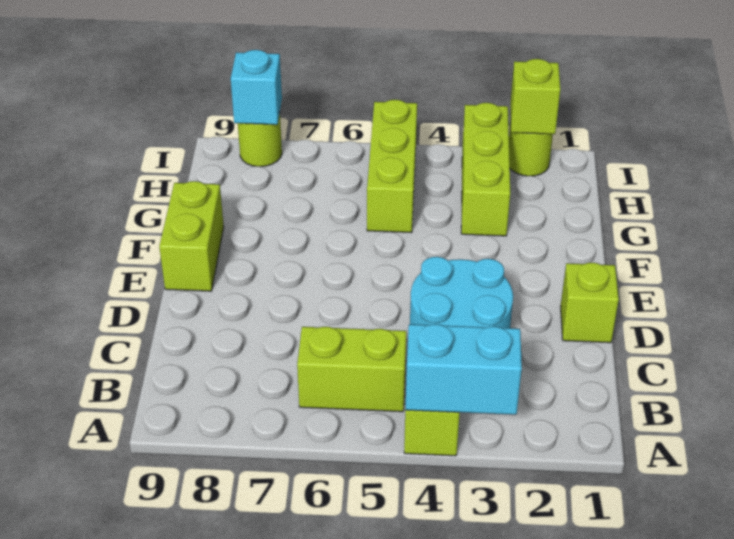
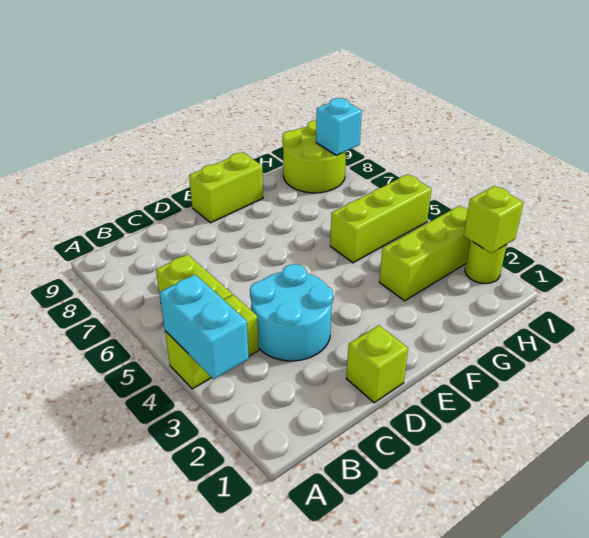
lime 1x1 round brick [238,114,282,167] -> lime 2x2 round brick [282,120,346,193]

